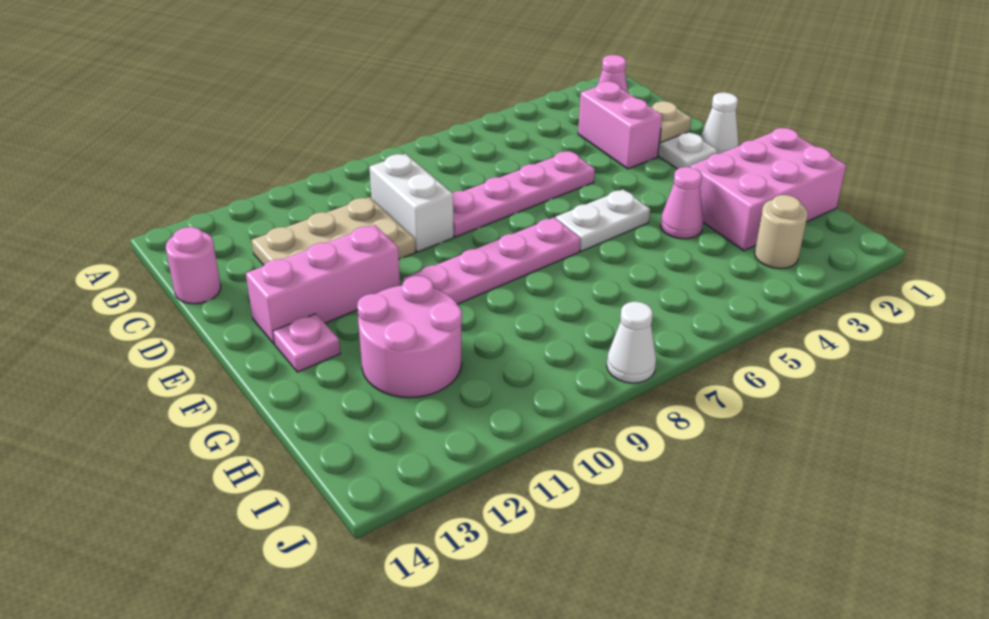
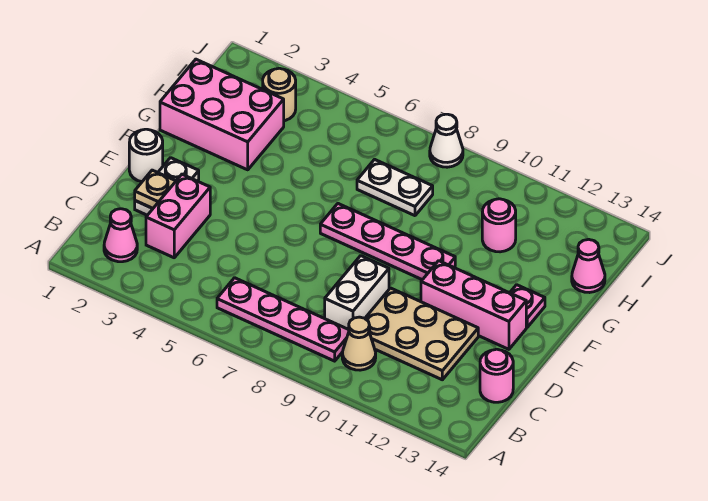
none -> tan 1x1 cone [342,317,376,370]
pink 1x4 plate [453,151,595,237] -> pink 1x4 plate moved to [217,278,349,361]
white 1x1 cone [701,92,738,154] -> white 1x1 round brick [129,129,163,182]
white 1x2 plate [556,189,650,251] -> white 1x2 plate moved to [357,159,433,216]
pink 1x1 cone [660,167,703,239] -> pink 1x1 cone moved to [572,239,605,293]
pink 2x2 round brick [357,276,462,398] -> pink 1x1 round brick [482,199,516,252]

